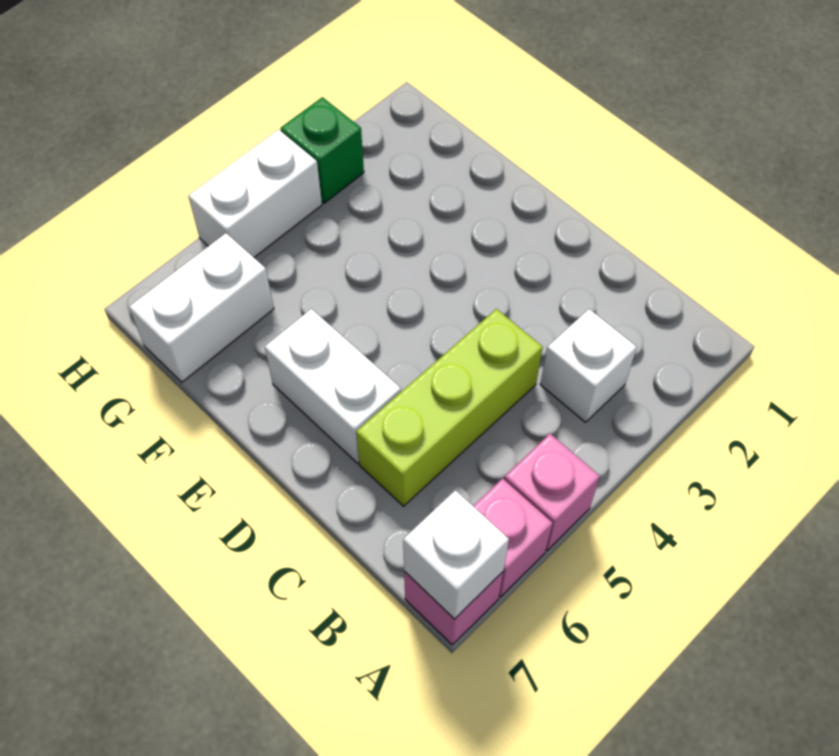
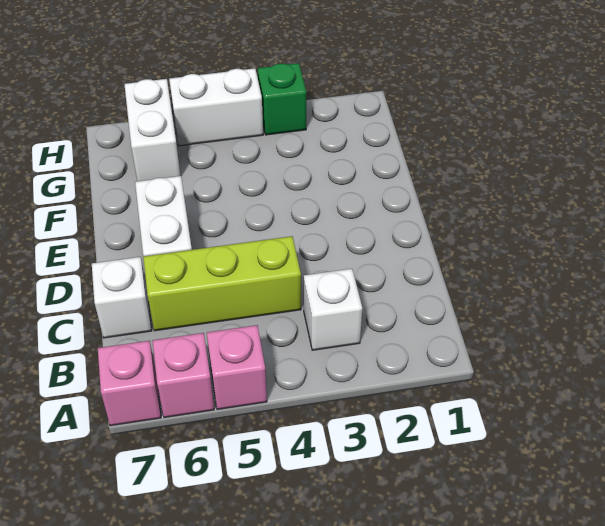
white 1x1 brick [403,490,509,619] -> white 1x1 brick moved to [92,257,152,338]
white 1x2 brick [129,233,274,382] -> white 1x2 brick turned to [124,79,180,181]

